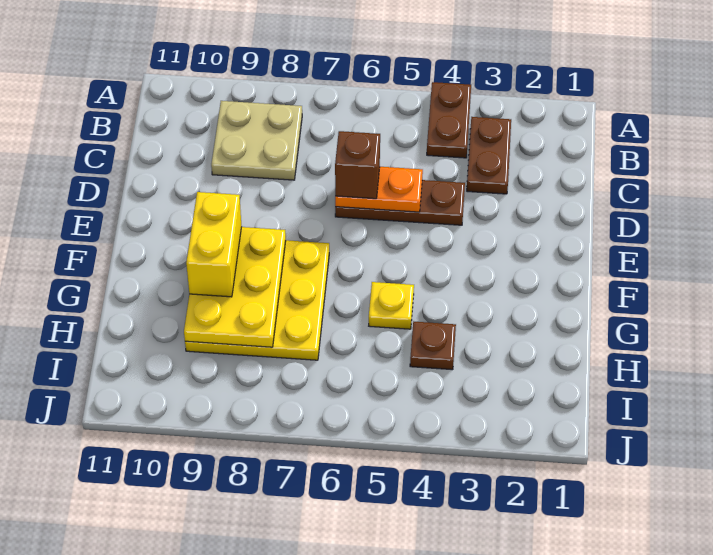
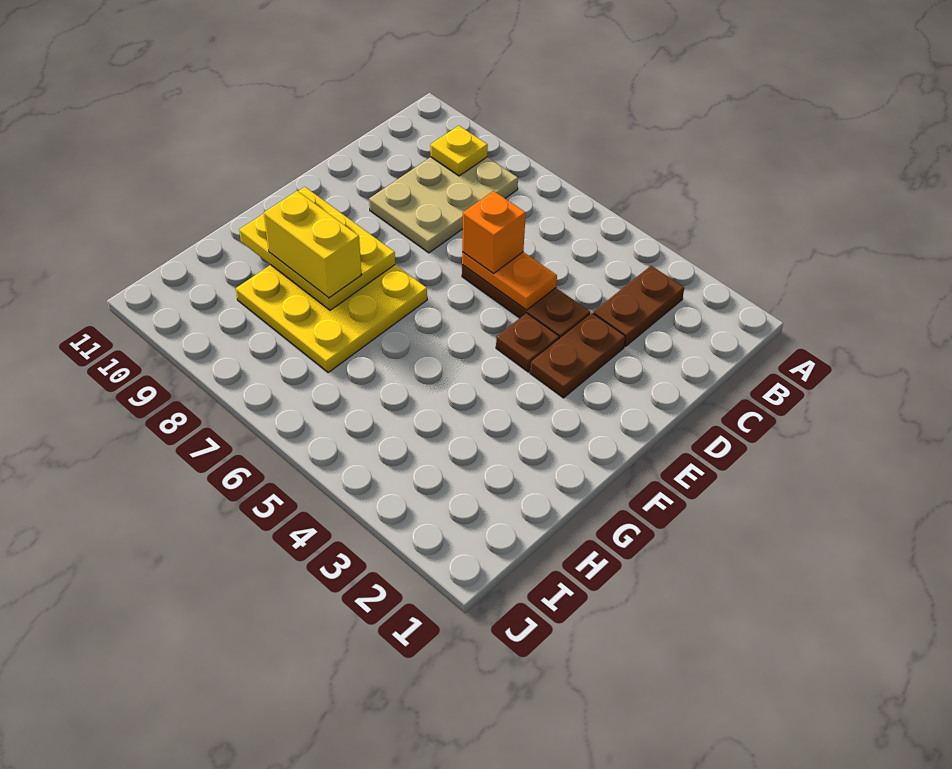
brown 1x2 plate [427,82,471,158] -> brown 1x2 plate moved to [530,313,626,398]
tan 2x2 plate [211,101,302,180] -> tan 2x3 plate [369,157,518,253]
brown 1x1 brick [335,131,380,199] -> orange 1x1 brick [462,191,526,274]
yellow 2x3 plate [184,227,286,347] -> yellow 2x3 plate turned to [239,187,395,310]
yellow 1x2 brick [186,192,242,297] -> yellow 1x2 brick turned to [264,191,362,298]
yellow 1x1 plate [369,282,414,329] -> yellow 1x1 plate moved to [430,126,488,176]
brown 1x1 plate [410,322,456,370] -> brown 1x1 plate moved to [496,313,559,372]

